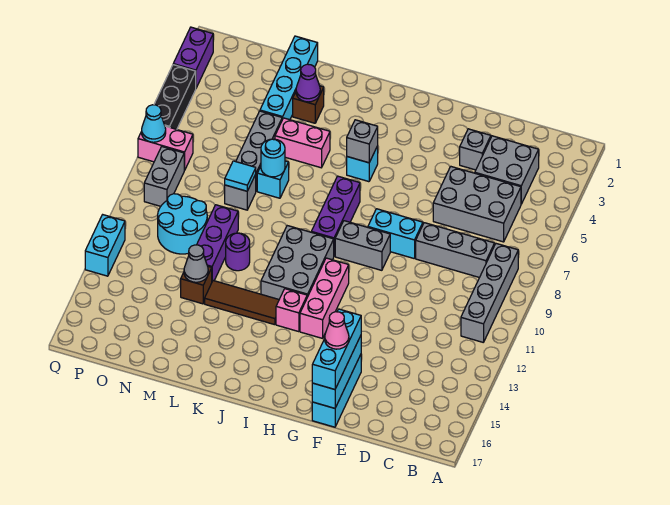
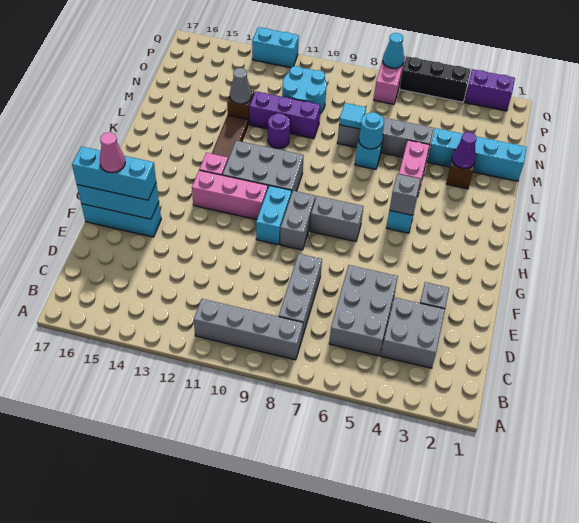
cyan 1x2 brick [368,209,423,258] -> cyan 1x2 brick moved to [256,186,292,245]
purple 1x3 brick [312,176,360,256] -> none
grey 1x2 brick [144,147,184,206] -> grey 1x2 brick moved to [310,196,364,242]

